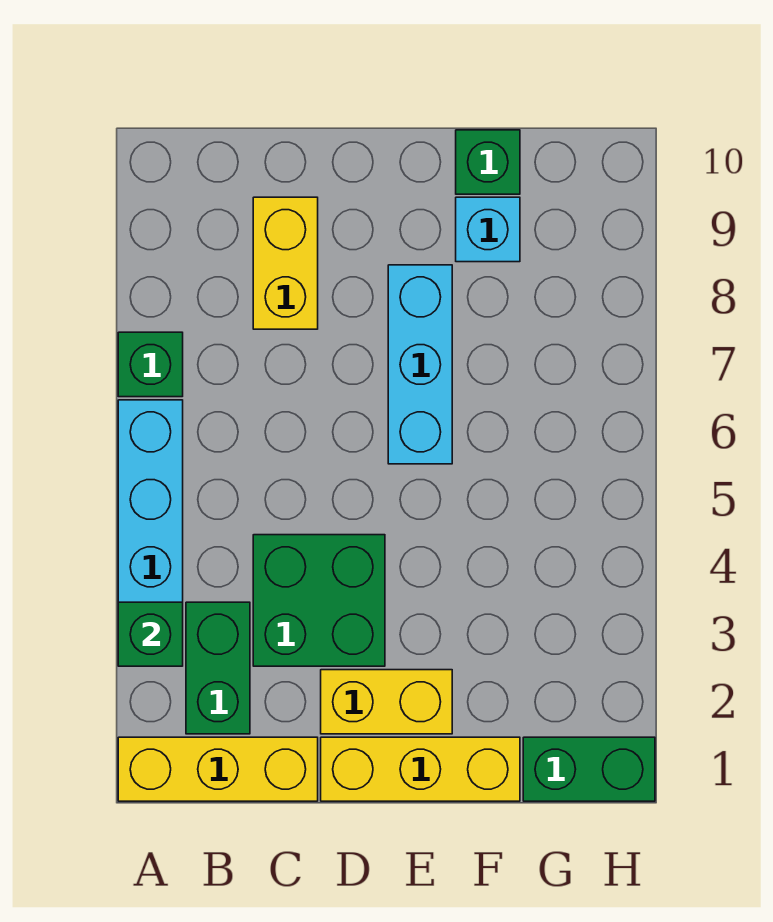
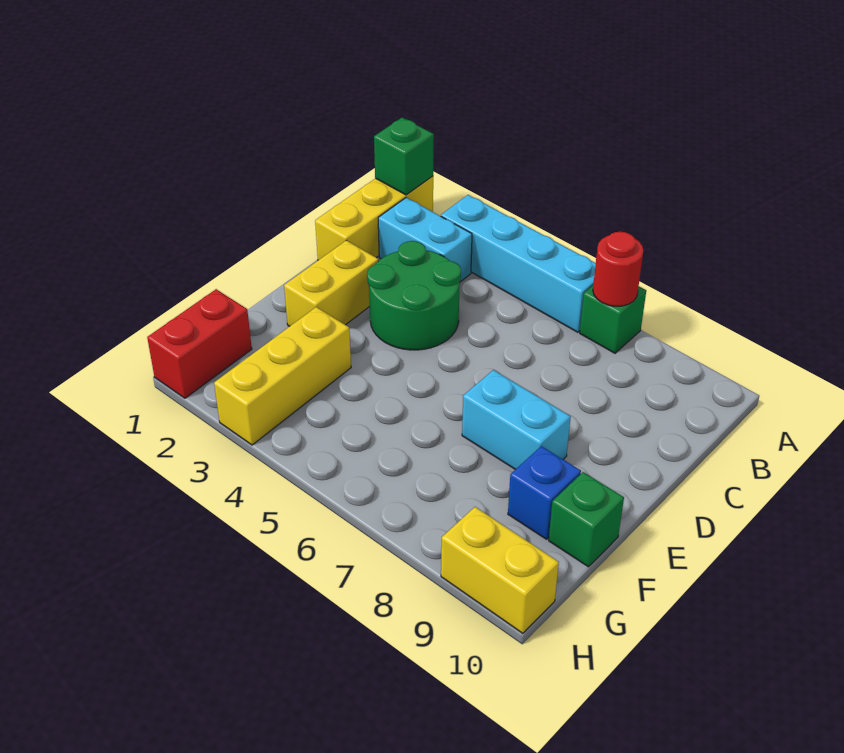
green 1x1 brick [118,602,183,666] -> green 1x1 brick moved to [374,118,434,195]
none -> red 1x1 round brick [593,232,643,306]
green 1x2 brick [186,602,250,734] -> cyan 1x2 brick [378,198,472,282]
green 2x2 brick [253,535,385,666] -> green 2x2 round brick [367,241,461,350]
yellow 1x2 brick [253,197,318,329] -> yellow 1x2 brick moved to [441,507,559,633]
yellow 1x3 brick [321,737,520,801] -> yellow 1x3 brick moved to [214,307,351,445]
cyan 1x3 brick [388,265,452,464] -> cyan 1x2 brick [462,370,571,470]
cyan 1x1 brick [456,197,520,262] -> blue 1x1 brick [508,446,581,539]
green 1x2 brick [523,737,655,801] -> red 1x2 brick [147,289,252,398]

